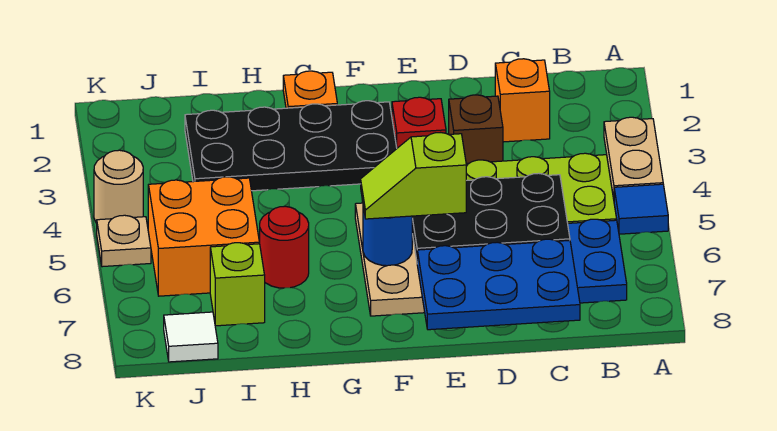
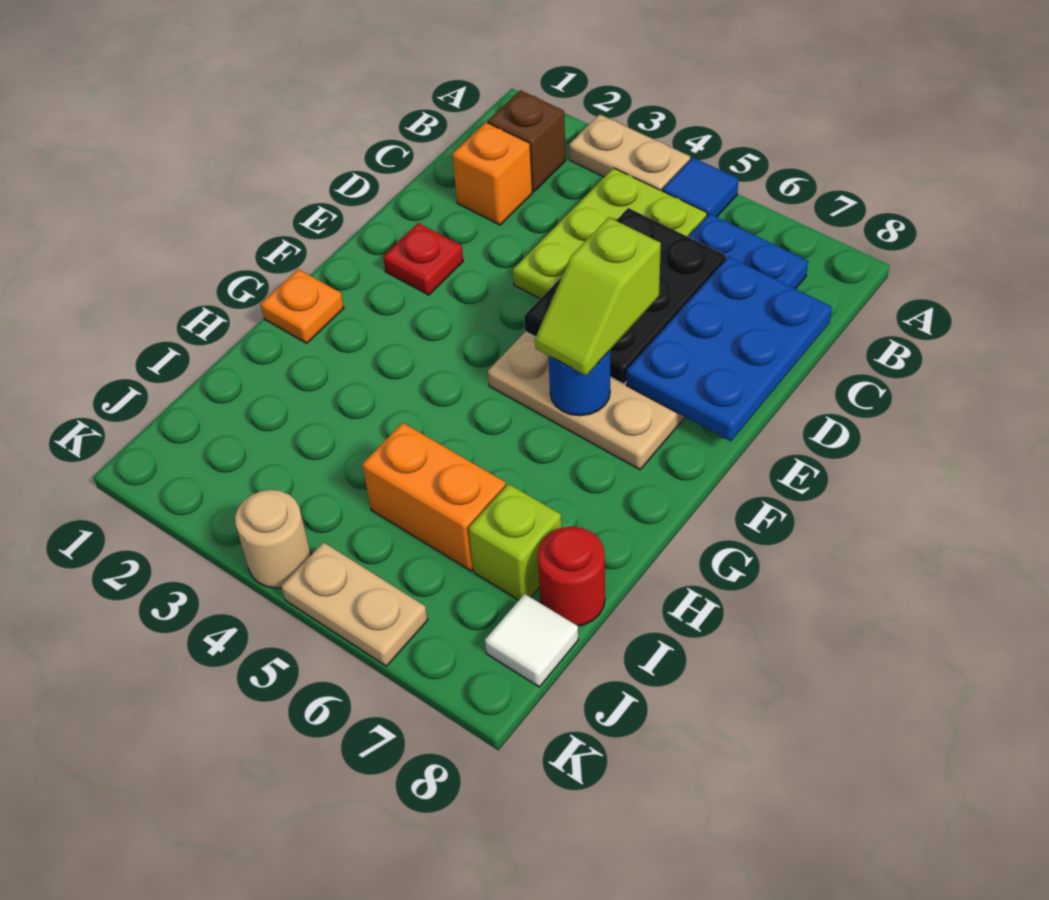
brown 1x1 brick [449,95,503,163] -> brown 1x1 brick moved to [488,90,566,191]
black 2x4 plate [185,101,397,191] -> none
red 1x1 round brick [259,206,309,288] -> red 1x1 round brick moved to [538,527,605,626]
orange 2x2 brick [148,177,259,296] -> orange 1x2 brick [362,423,506,571]
tan 1x1 plate [97,215,151,267] -> tan 1x2 plate [281,542,428,666]

